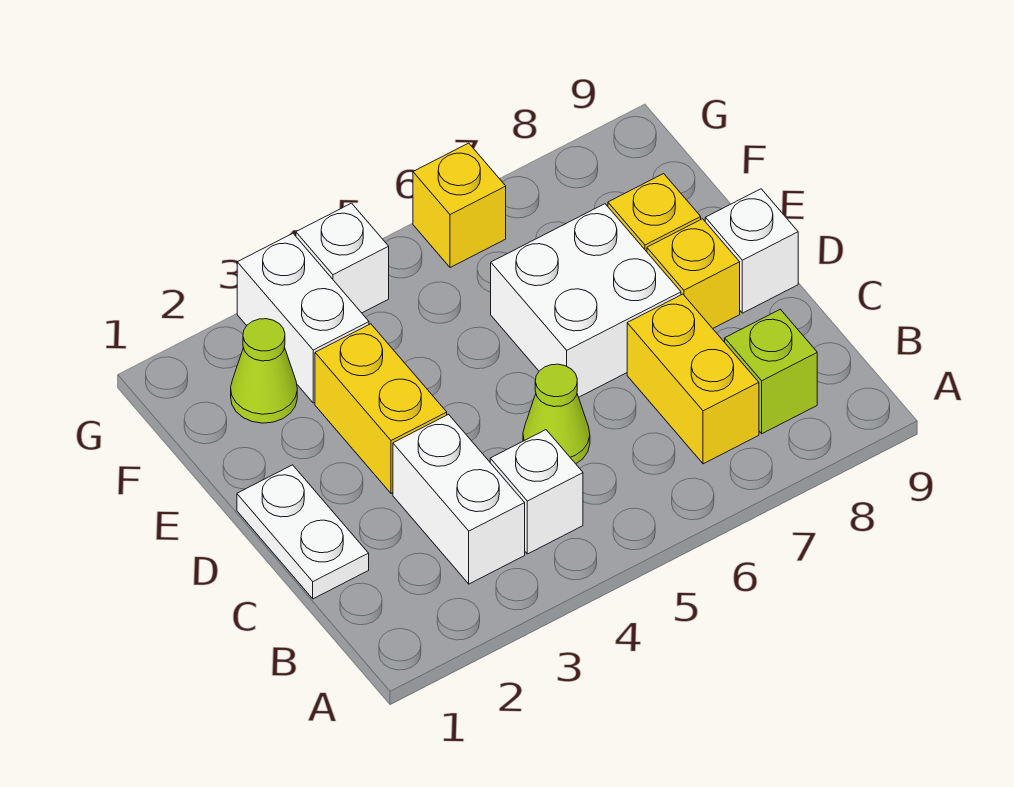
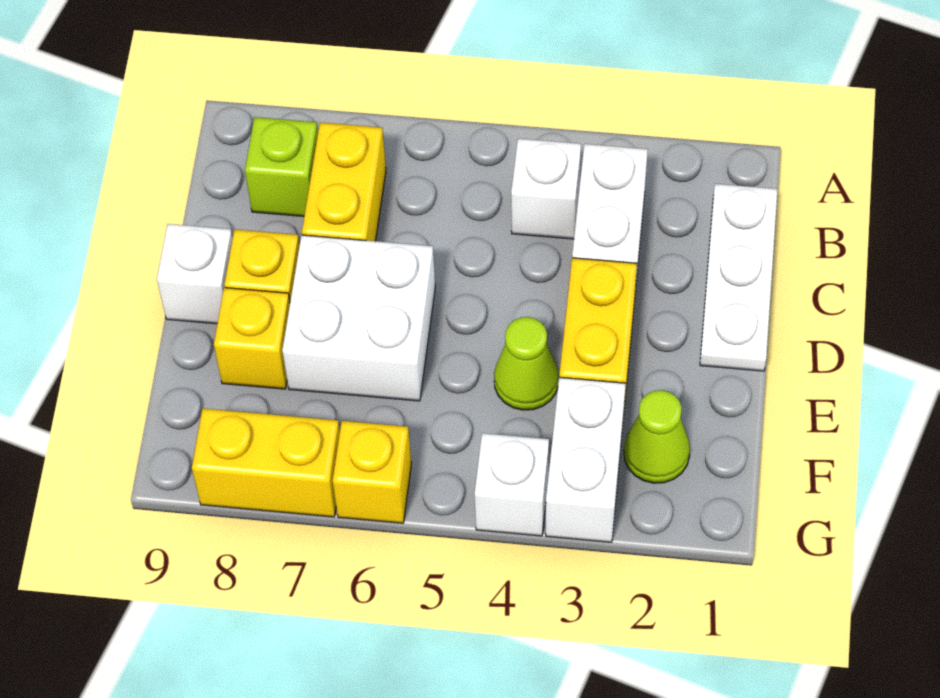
white 1x2 plate [237,465,369,599] -> white 1x3 plate [700,184,778,371]
lime 1x1 cone [523,364,590,464] -> lime 1x1 cone moved to [494,317,559,410]
none -> yellow 1x2 brick [192,408,340,517]

